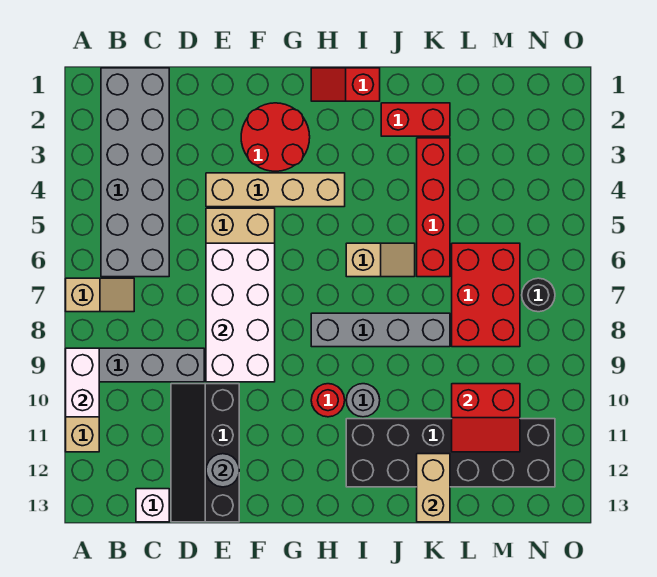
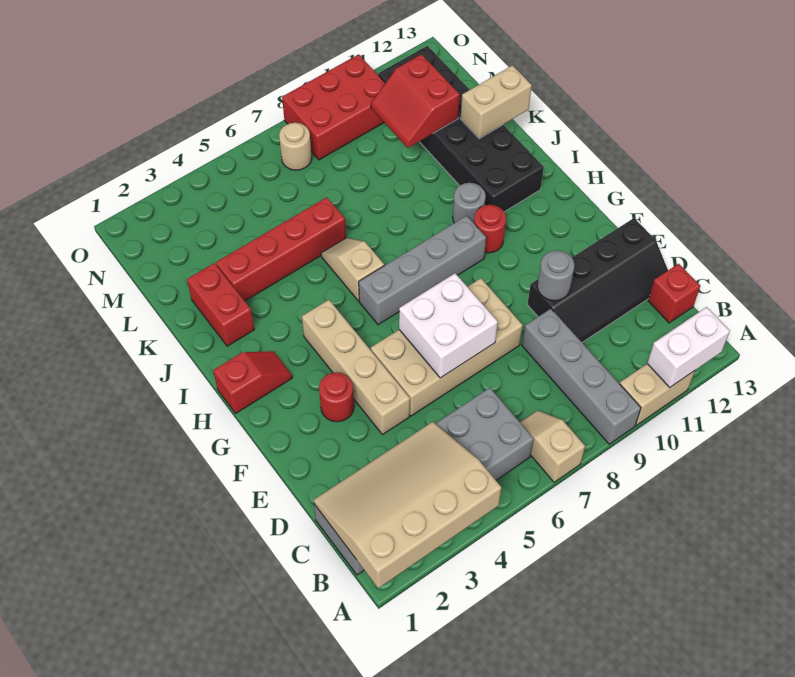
none -> tan 3x4 slope [313,422,501,588]
white 1x2 brick [66,348,99,417] -> white 1x2 brick moved to [647,307,730,388]
white 1x1 brick [136,489,169,522] -> red 1x1 brick [648,264,700,323]
white 2x4 brick [206,243,275,382] -> white 2x2 brick [399,273,498,378]
grey 1x1 round brick [206,454,239,487] -> grey 1x1 round brick moved to [537,250,575,301]
red 2x2 round brick [241,103,310,171] -> red 1x1 round brick [319,372,354,422]
red 1x2 slope [311,68,380,101] -> red 1x2 slope turned to [213,351,292,413]
grey 1x4 brick [311,313,450,347] -> grey 1x4 brick turned to [359,216,486,325]
red 2x3 brick [452,243,520,347] -> red 2x3 brick moved to [282,54,385,160]
red 2x2 slope [452,384,520,452] -> red 2x2 slope turned to [371,54,460,148]
black 1x1 round brick [522,278,555,312] -> tan 1x1 round brick [279,123,312,170]

